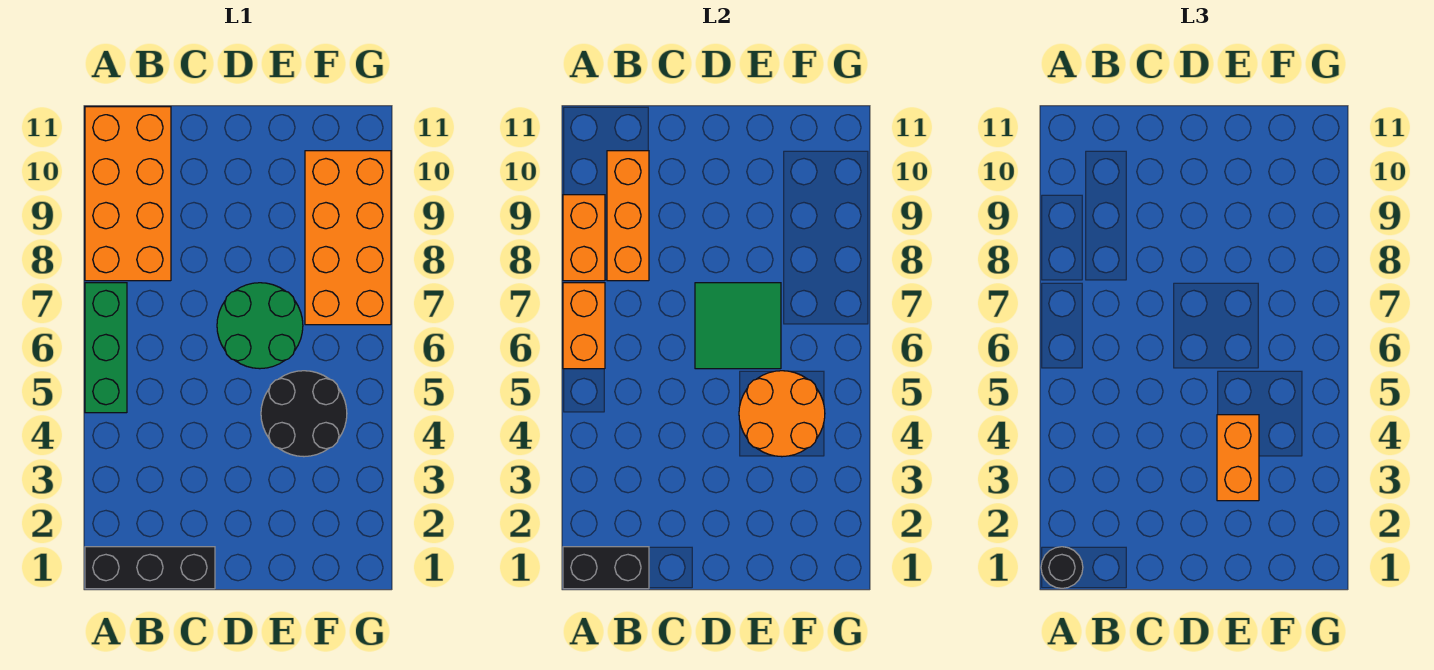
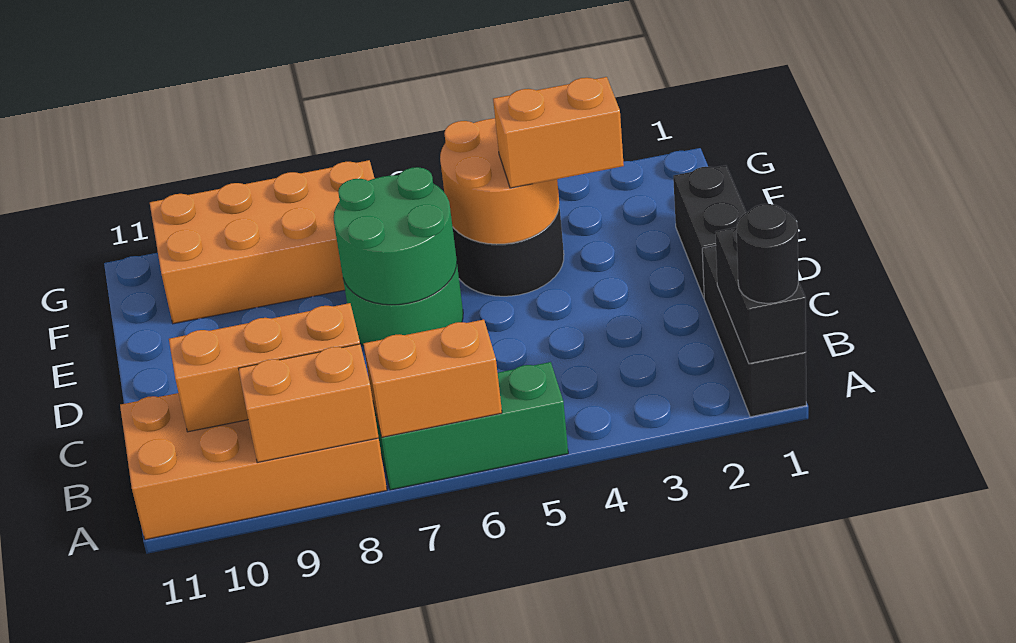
none -> black 1x2 brick [673,165,746,297]
green 2x2 tile [695,283,781,369] -> green 2x2 round brick [333,167,457,305]

